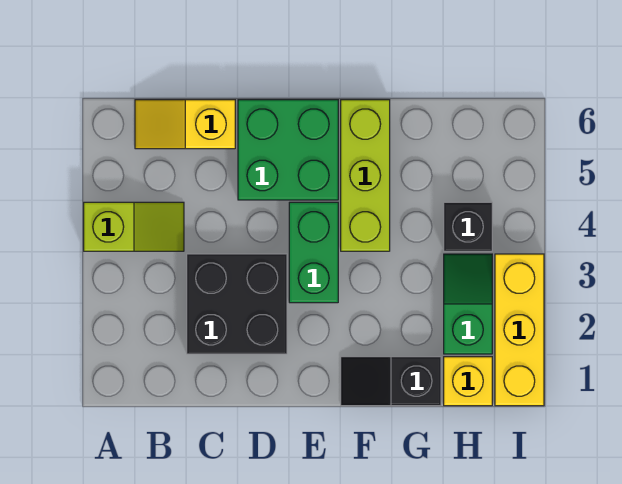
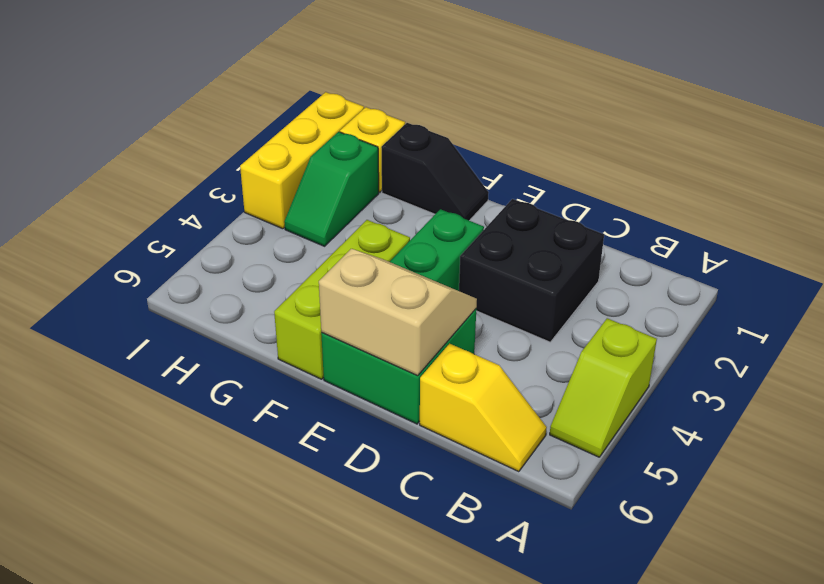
lime 1x2 slope [84,202,184,251] -> lime 1x2 slope turned to [550,318,657,457]
none -> tan 2x2 slope [319,249,477,376]
black 1x1 brick [444,202,492,251] -> none

